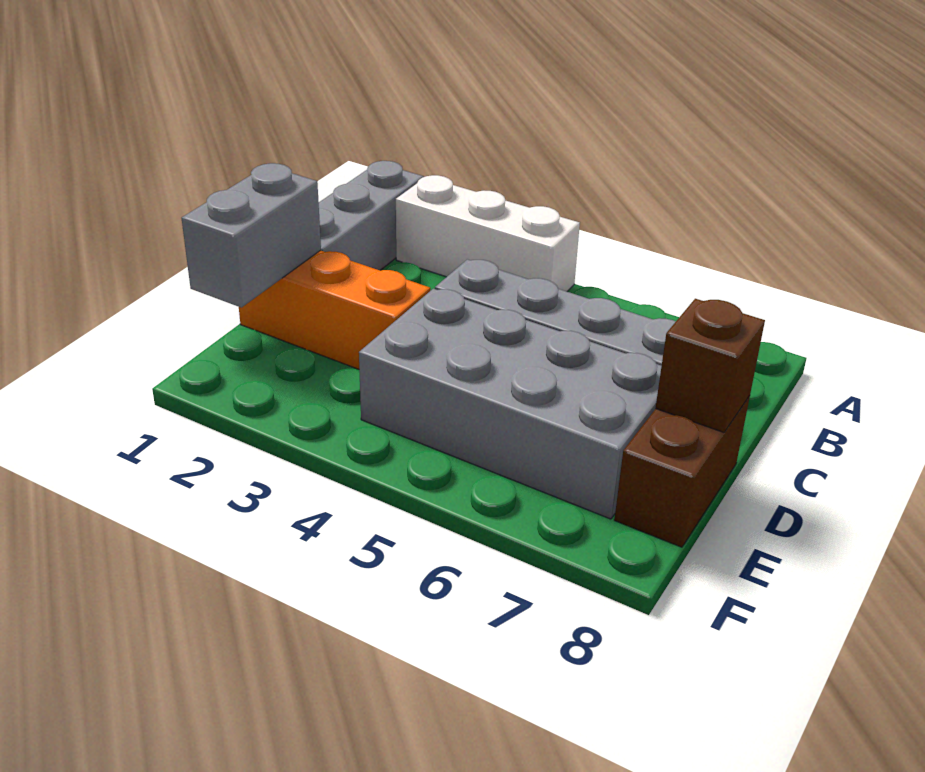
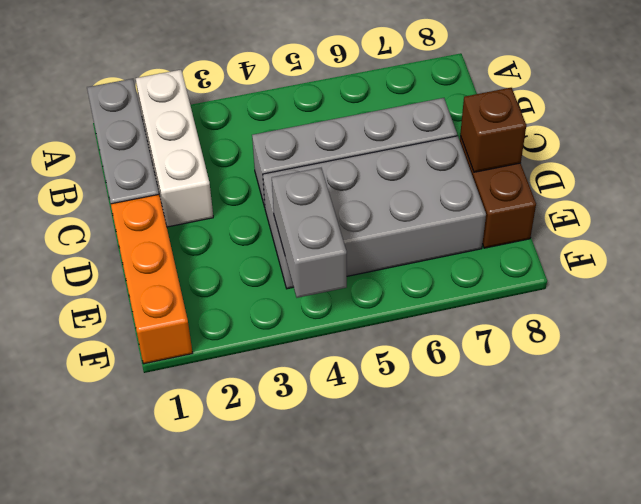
white 1x3 brick [396,175,580,291] -> white 1x3 brick turned to [136,70,213,227]
orange 1x3 brick [239,250,430,369] -> orange 1x3 brick turned to [111,195,193,364]
grey 1x2 brick [182,163,321,307] -> grey 1x2 brick moved to [272,168,347,298]

